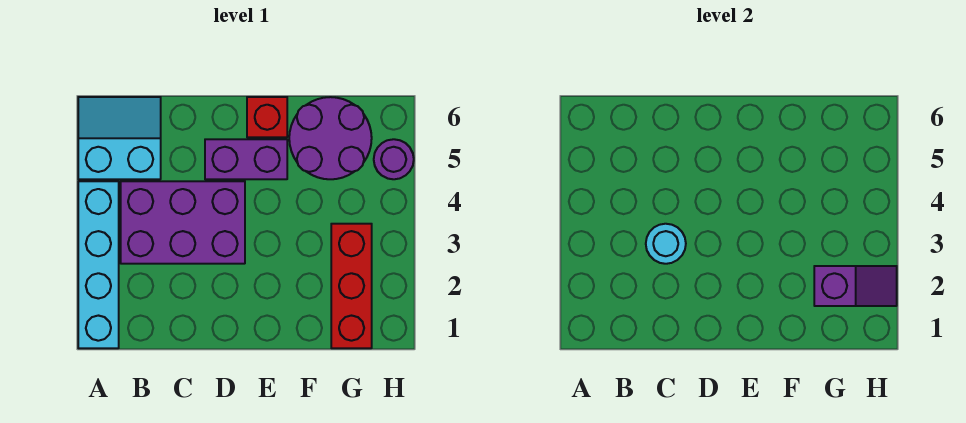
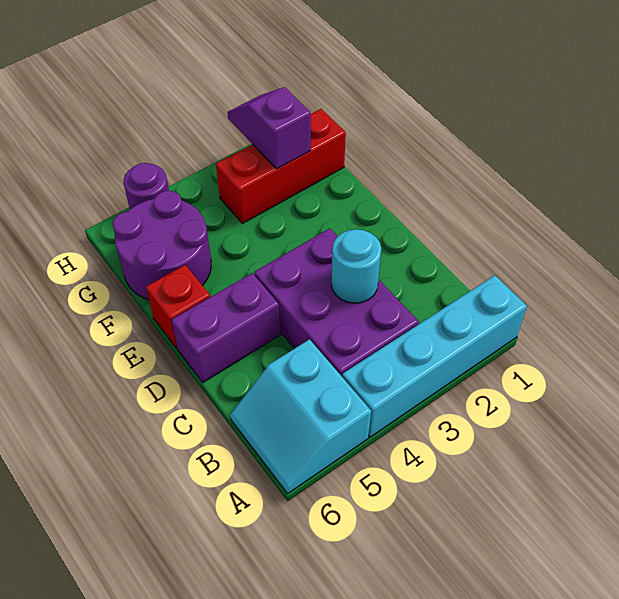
purple 1x2 brick [205,139,287,179] -> purple 1x2 brick turned to [171,273,280,382]

